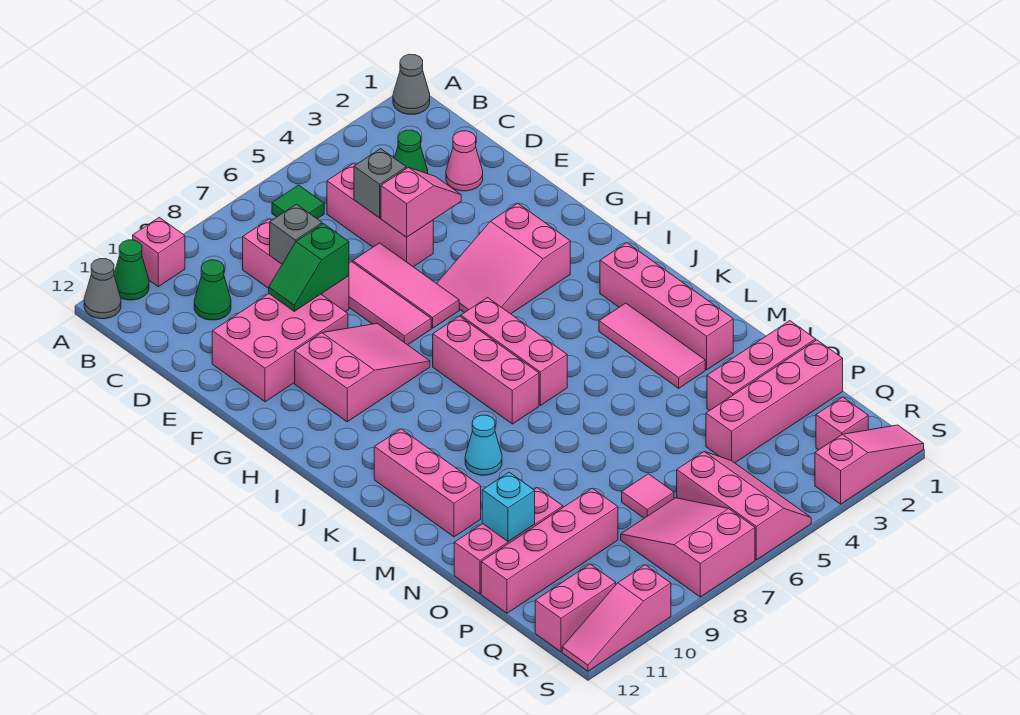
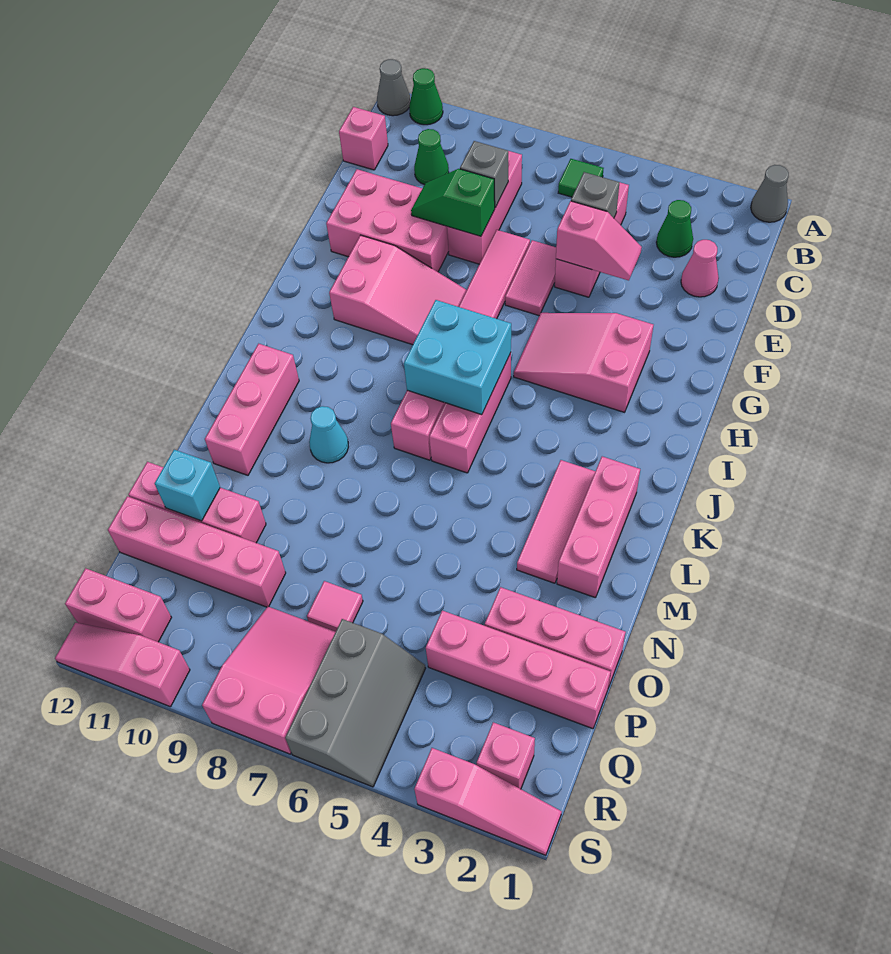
pink 1x1 brick [133,217,185,287] -> pink 1x1 brick moved to [339,107,388,170]
pink 1x3 tile [353,243,459,328] -> pink 1x2 tile [505,240,556,316]
none -> cyan 2x2 brick [404,300,511,415]
pink 1x4 brick [600,243,733,370] -> pink 1x3 brick [557,456,640,598]
pink 2x3 slope [677,452,811,560] -> grey 2x3 slope [285,619,426,787]

